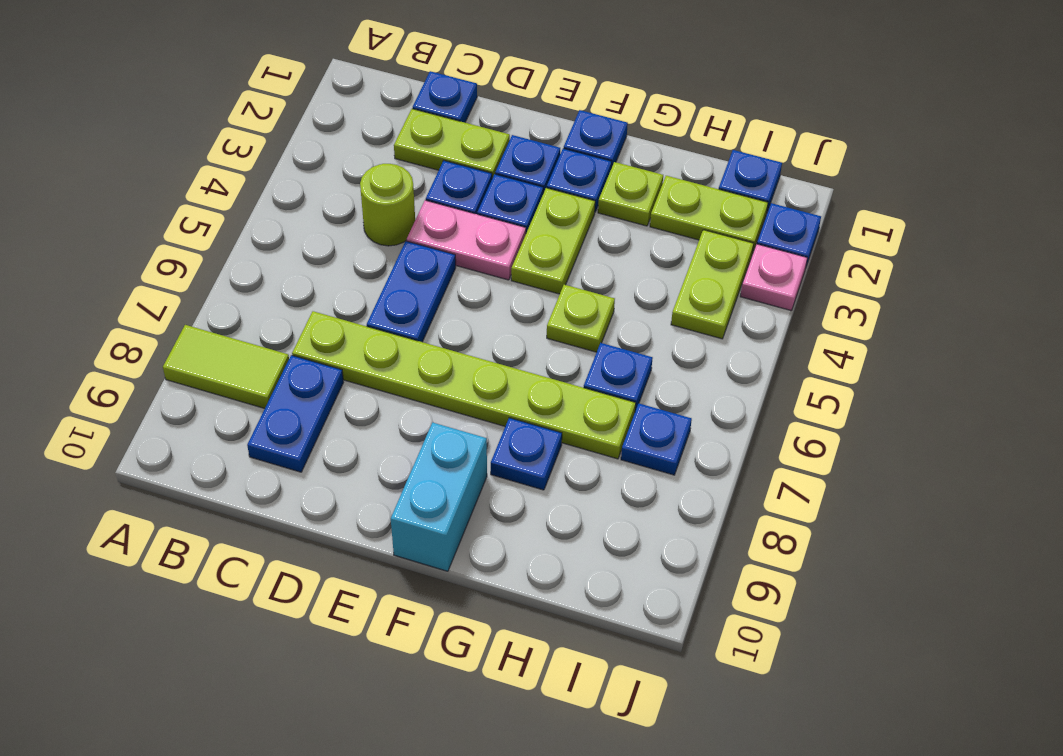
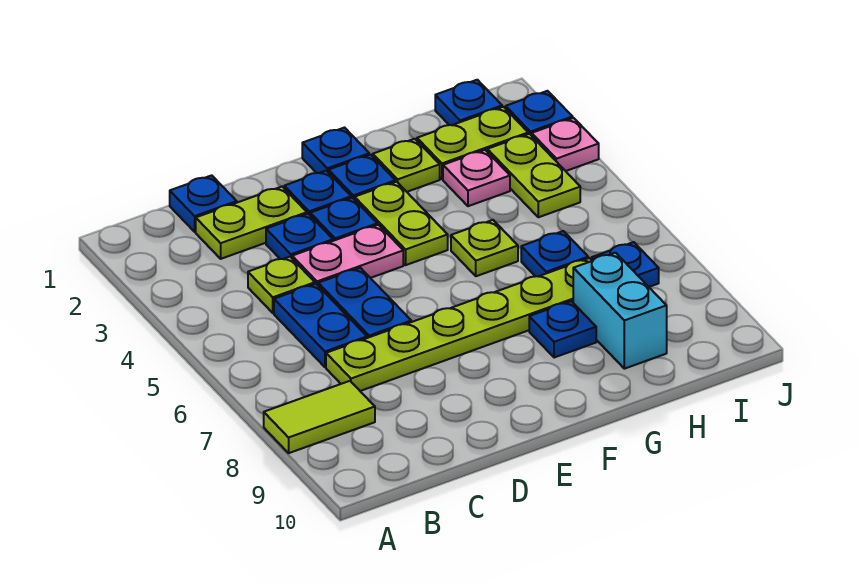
lime 1x1 round brick [360,164,415,246] -> lime 1x1 plate [248,257,315,313]
blue 1x2 plate [247,355,344,472] -> blue 1x2 plate moved to [274,284,367,367]
cyan 1x2 brick [391,423,487,571] -> cyan 1x2 brick moved to [573,253,667,369]
none -> pink 1x1 plate [443,150,510,206]

